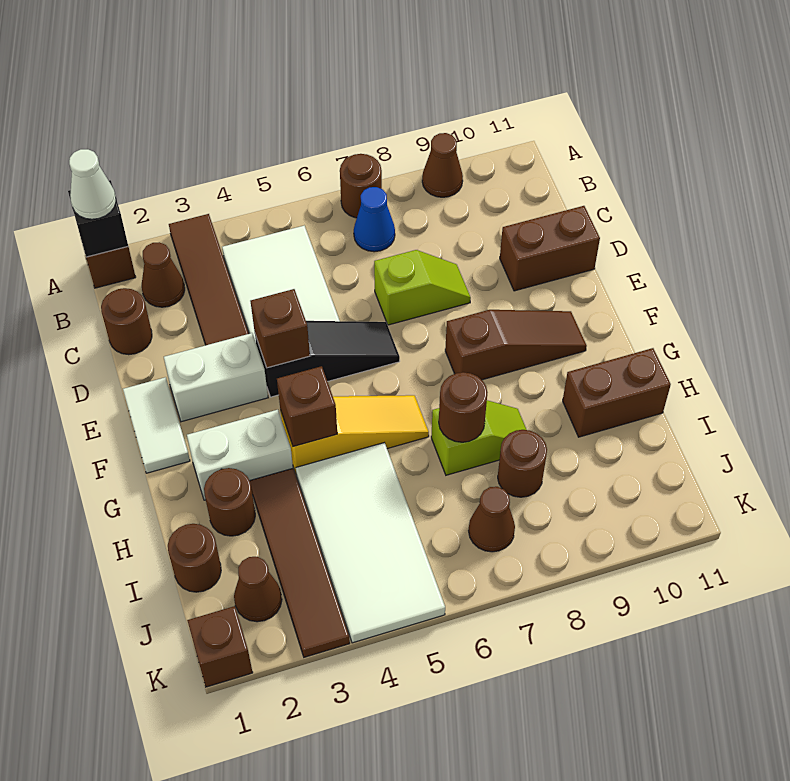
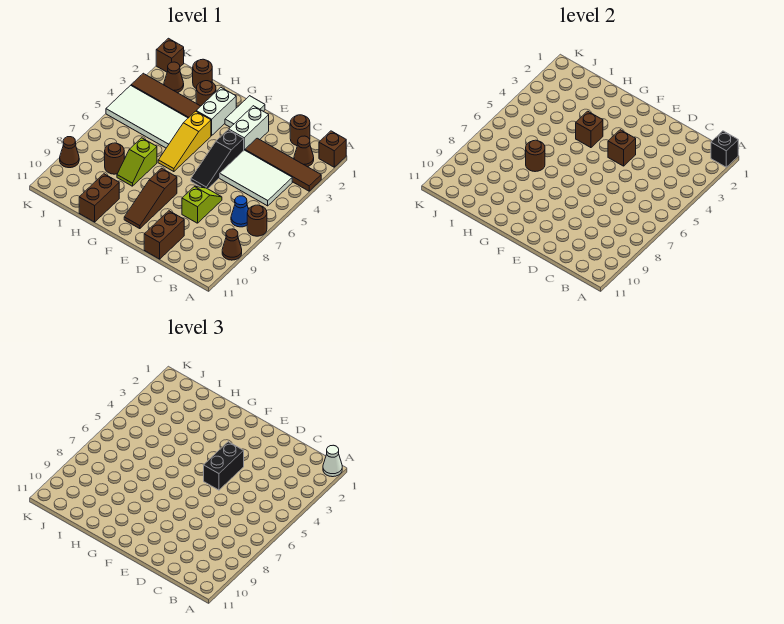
lime 1x2 slope [374,250,471,325] -> lime 1x2 slope turned to [182,186,222,223]
white 1x2 tile [123,377,190,473] -> white 1x2 tile turned to [225,96,265,127]
none -> black 1x2 brick [204,442,244,490]
brown 1x1 cone [469,487,515,552] -> brown 1x1 cone moved to [60,137,79,168]

